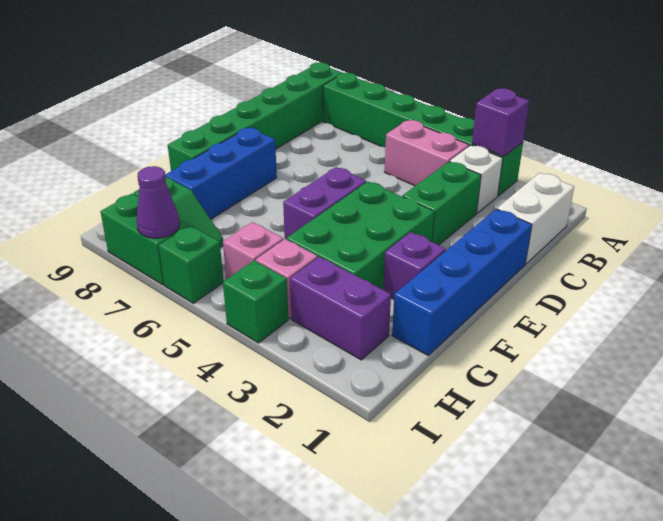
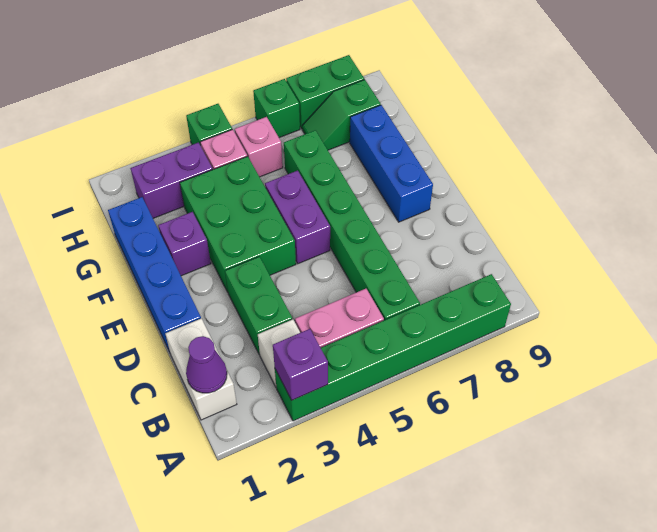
green 1x6 brick [168,62,342,171] -> green 1x6 brick moved to [284,130,420,320]
purple 1x1 cone [136,166,180,238] -> purple 1x1 cone moved to [186,336,227,393]

